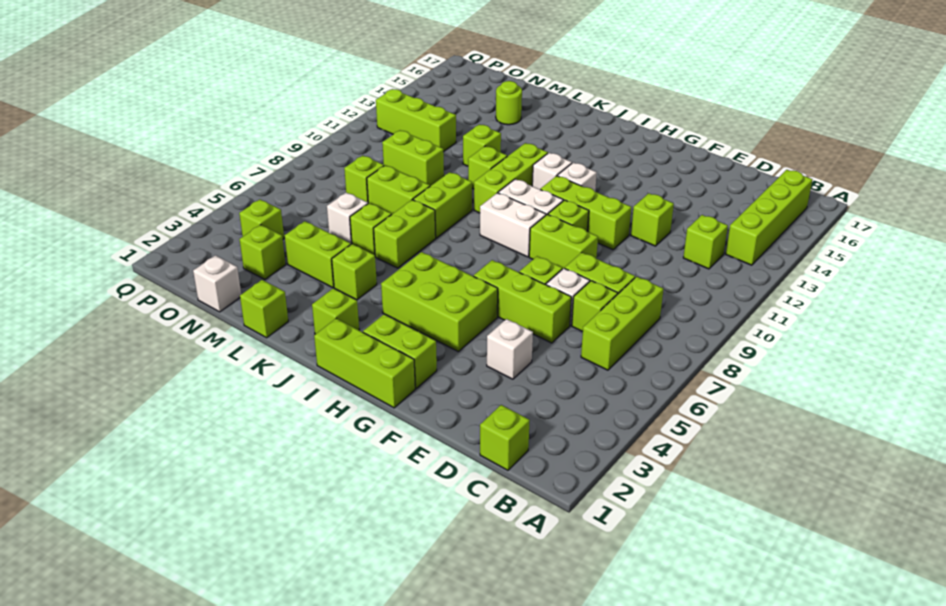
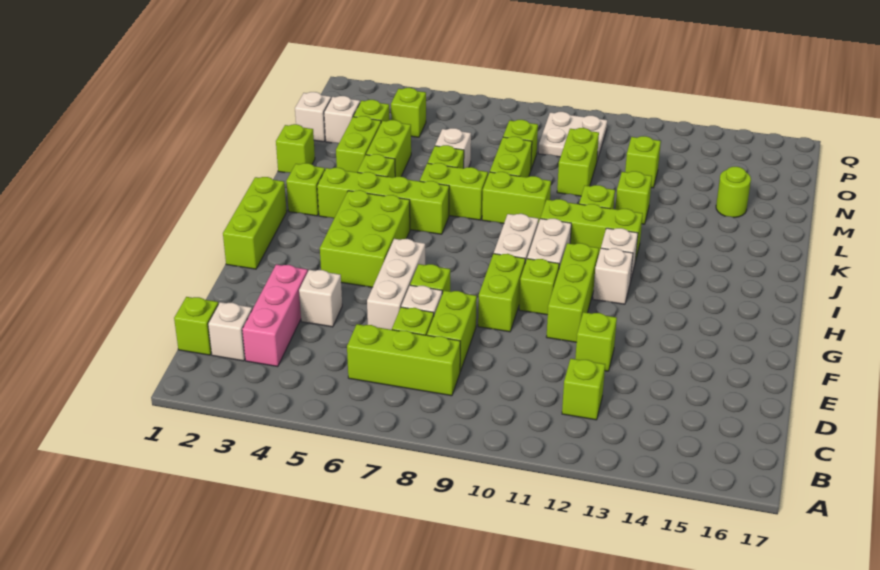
lime 1x4 brick [726,170,812,265] -> lime 1x4 brick moved to [317,168,449,234]
none -> white 1x1 brick [208,302,252,361]
none -> pink 1x3 brick [242,265,308,367]
lime 1x3 brick [474,260,571,343] -> white 1x3 brick [367,239,425,330]
lime 1x2 brick [363,314,437,388] -> lime 1x2 brick moved to [336,116,381,172]
none -> white 1x1 brick [324,96,360,143]
lime 1x3 brick [376,89,456,152] -> lime 1x1 brick [625,136,661,188]
none -> white 2x2 plate [538,112,607,160]

